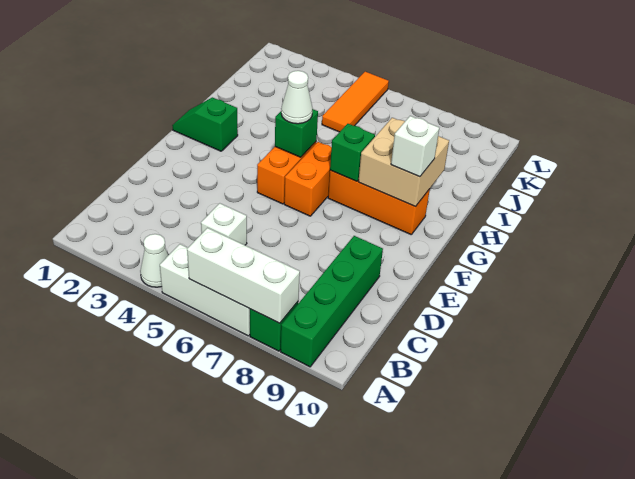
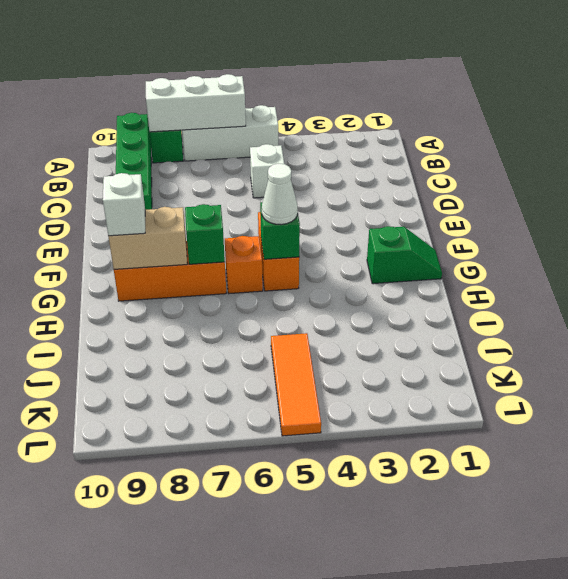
white 1x1 cone [140,234,168,287] -> none
orange 1x2 brick [284,142,331,216] -> orange 1x1 brick [225,236,263,294]
tan 2x2 brick [358,118,449,207] -> tan 1x2 brick [108,207,187,269]

